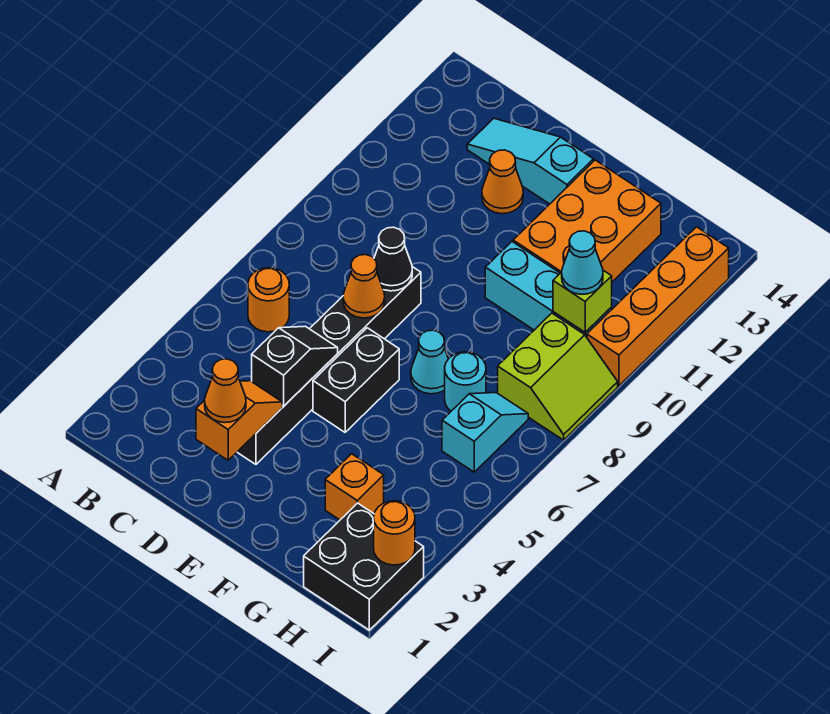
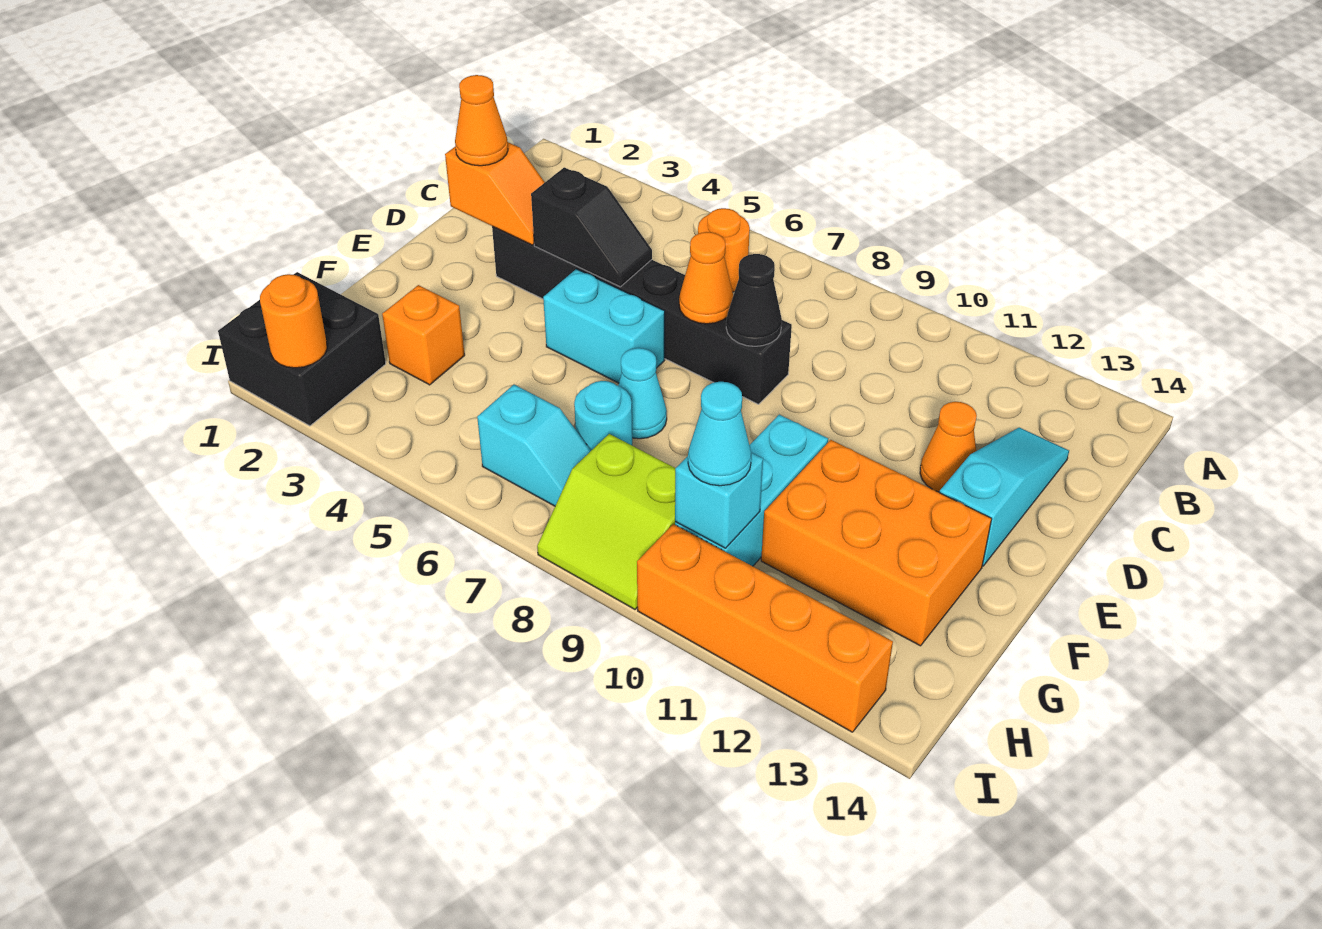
black 1x2 brick [313,328,399,432] -> cyan 1x2 brick [543,269,665,383]
lime 1x1 brick [553,270,612,332] -> cyan 1x1 brick [675,452,763,548]

